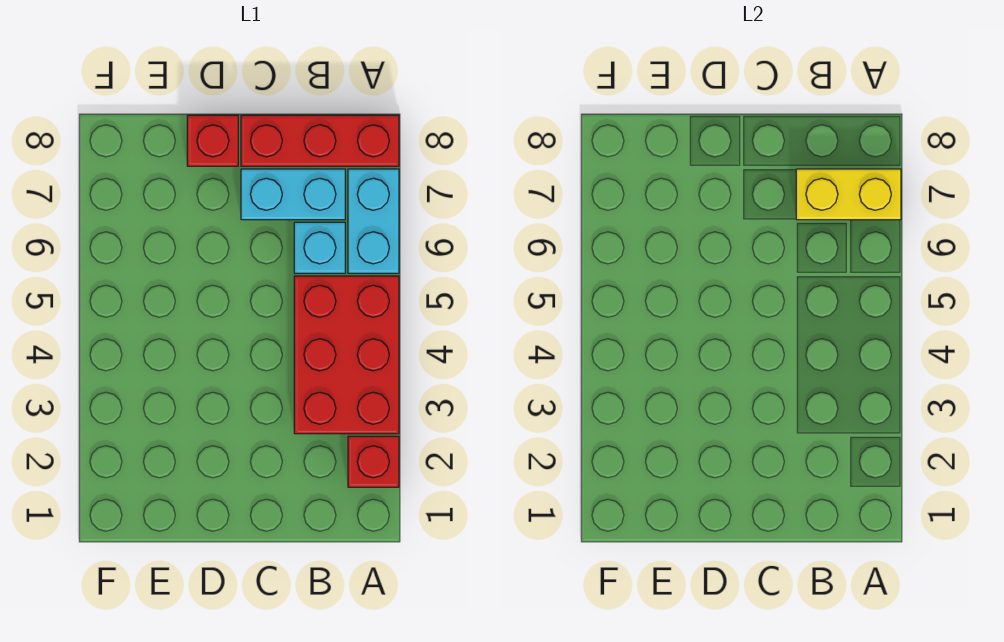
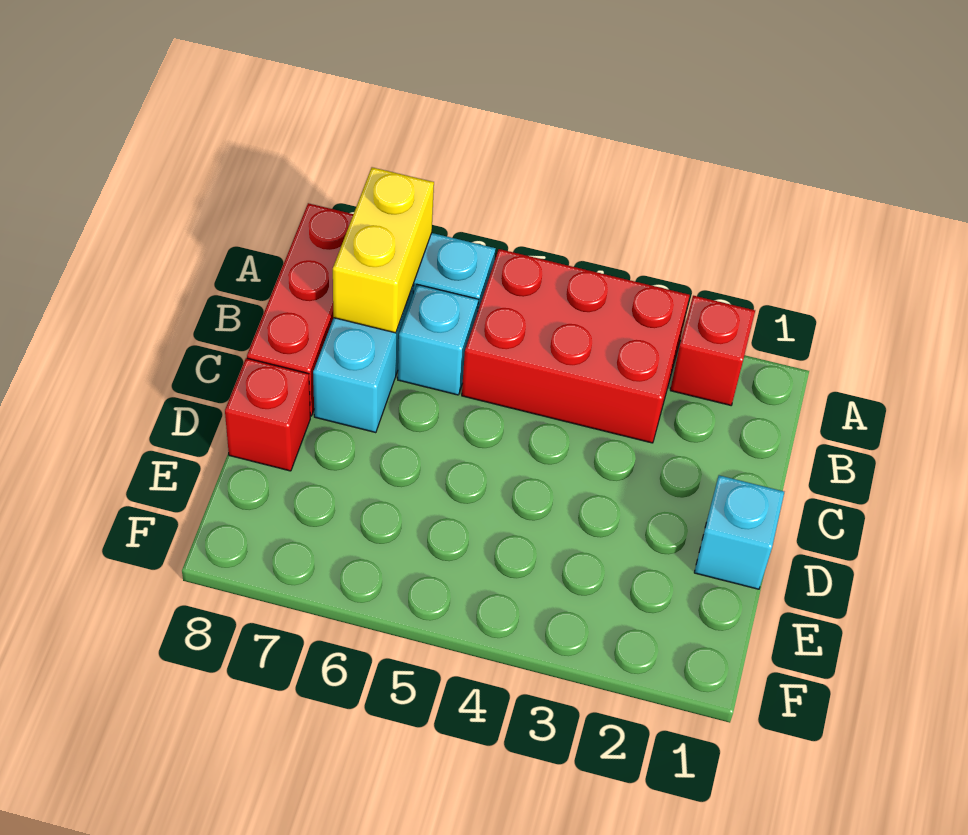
none -> cyan 1x1 brick [694,475,784,589]

